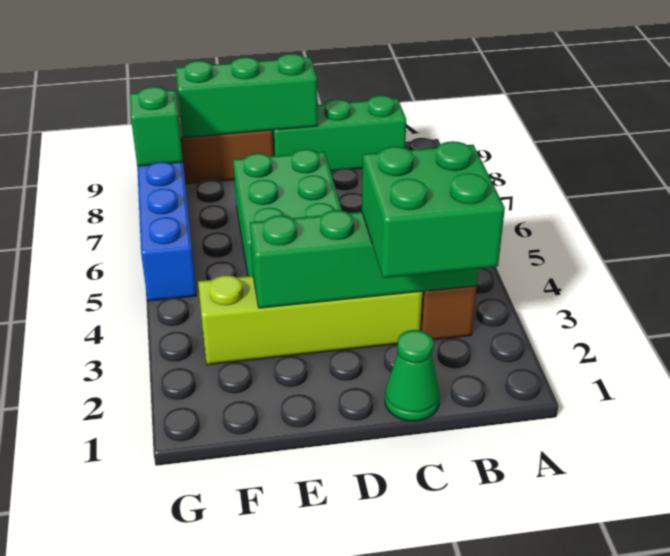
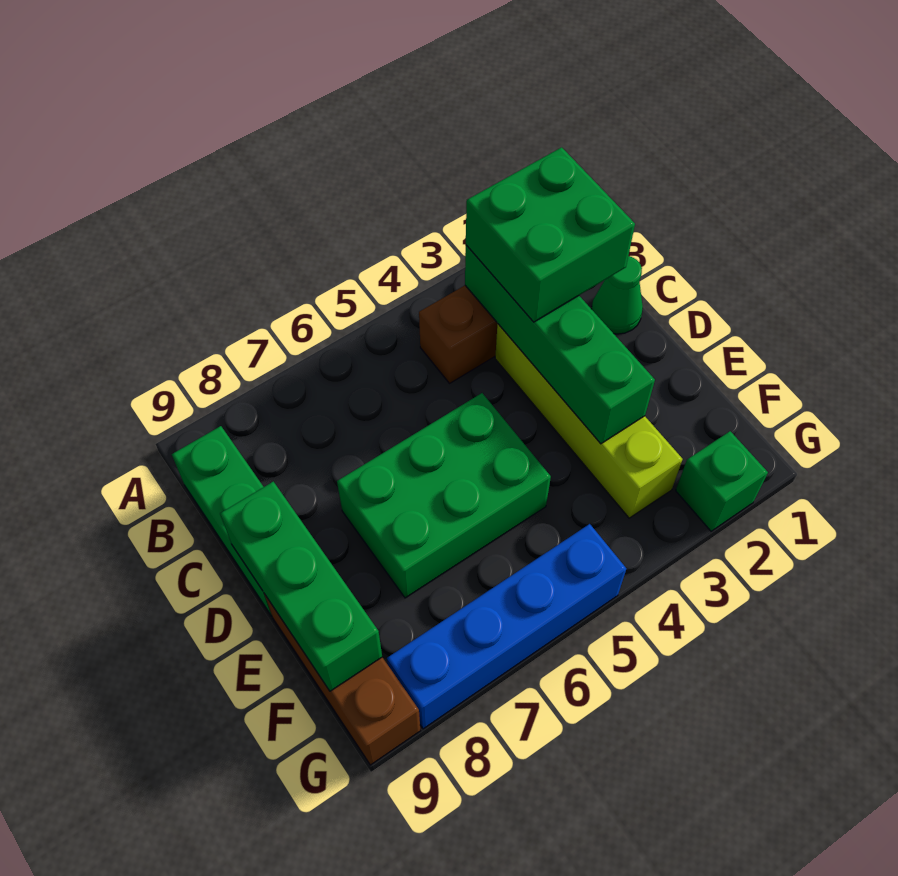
green 1x1 brick [130,87,183,166] -> green 1x1 brick moved to [676,431,768,531]

